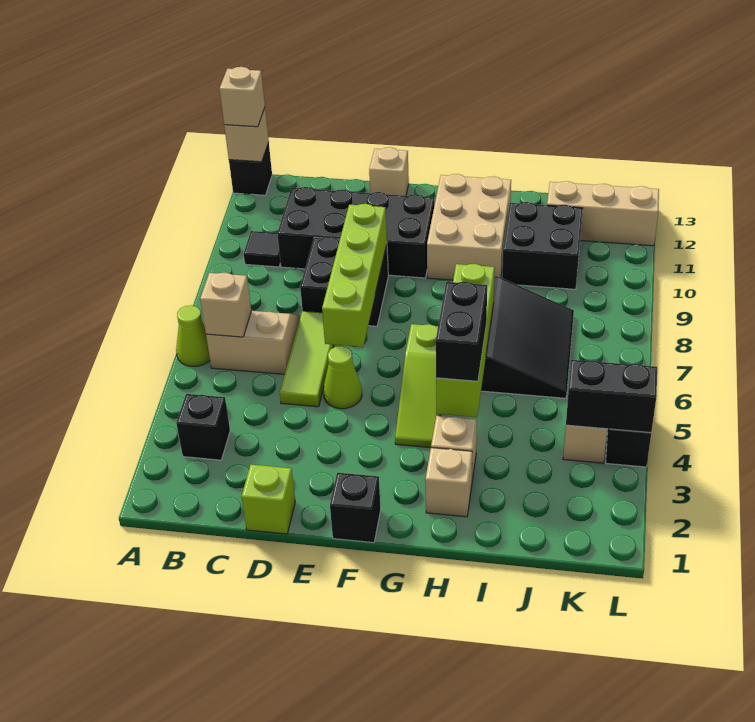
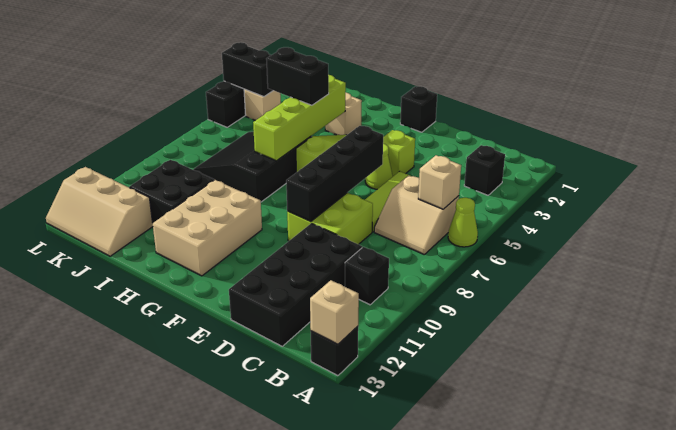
tan 1x1 brick [220,67,265,127] -> none
black 1x1 tile [244,231,280,267] -> black 1x1 brick [345,247,389,305]
black 2x4 brick [277,187,434,278] -> black 2x4 brick turned to [229,223,362,346]
lime 1x1 brick [242,465,295,534] -> lime 1x1 brick moved to [383,130,415,176]
black 2x2 brick [300,237,388,326] -> lime 2x2 brick [287,193,373,244]
lime 1x4 brick [322,204,387,347] -> black 1x4 brick [286,126,383,222]
tan 1x1 brick [369,147,409,196] -> none
tan 1x1 brick [425,448,472,517] -> none
black 1x2 brick [436,282,487,381] -> black 1x2 brick turned to [266,47,329,105]

